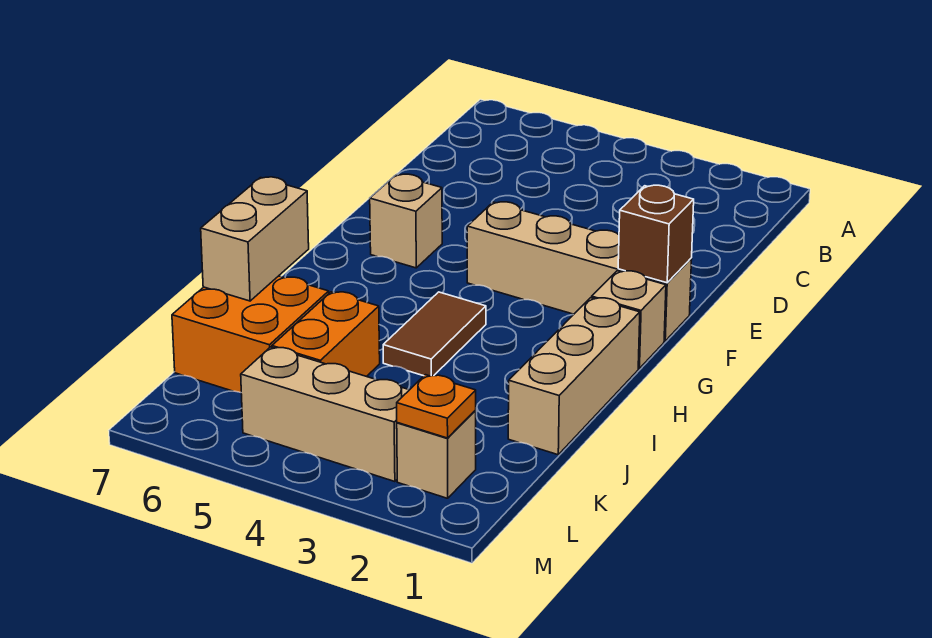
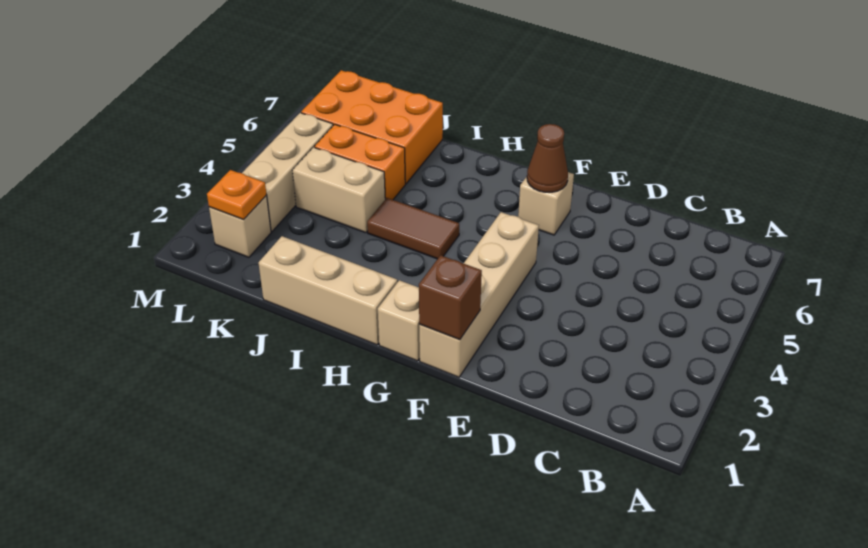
none -> brown 1x1 cone [527,124,568,192]
tan 1x2 brick [201,177,309,301] -> tan 1x2 brick moved to [293,147,385,233]
orange 2x2 brick [172,276,329,392] -> orange 2x3 brick [301,70,443,184]

